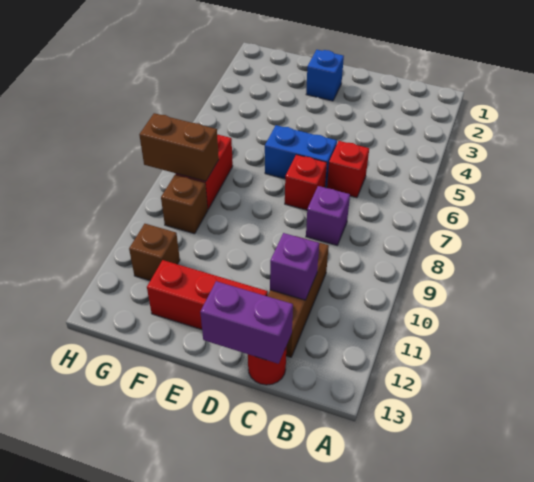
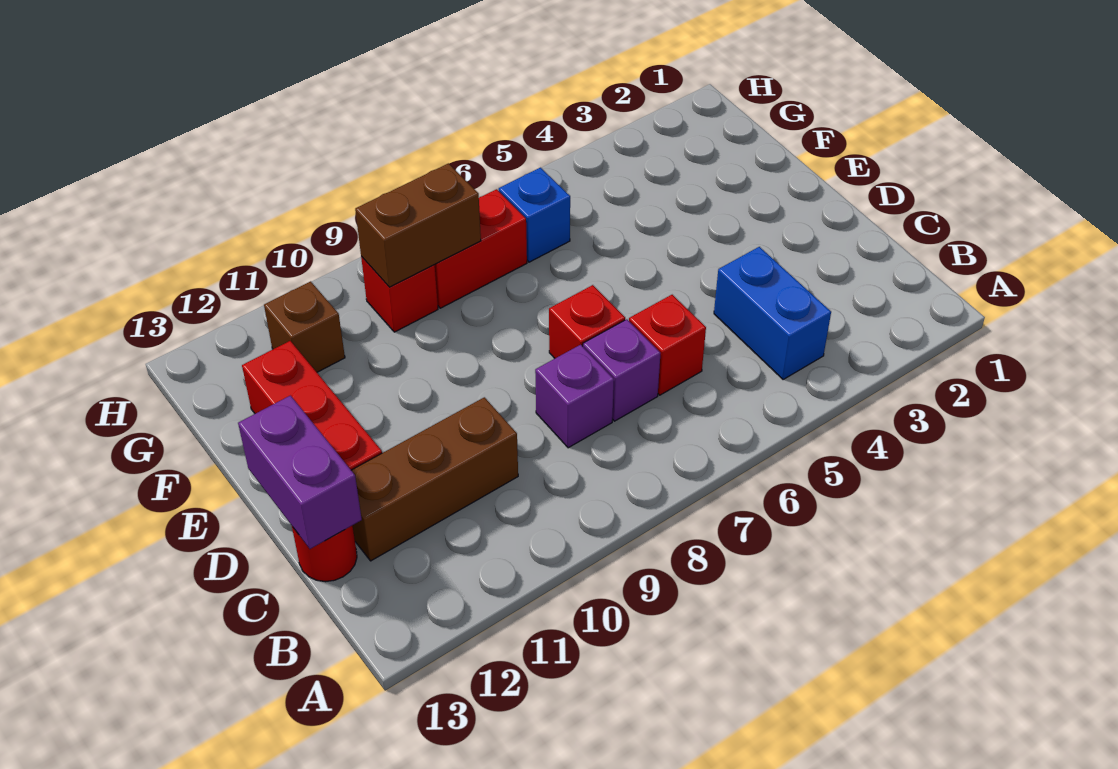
purple 1x1 brick [270,233,319,300] -> purple 1x1 brick moved to [583,319,661,421]
blue 1x2 brick [265,125,337,188] -> blue 1x2 brick moved to [714,247,831,380]
blue 1x1 brick [306,50,344,101] -> blue 1x1 brick moved to [499,168,570,262]
brown 1x2 brick [139,113,219,181] -> brown 1x2 brick turned to [355,163,481,287]
brown 1x1 brick [161,175,208,234] -> red 1x1 brick [361,257,438,332]

